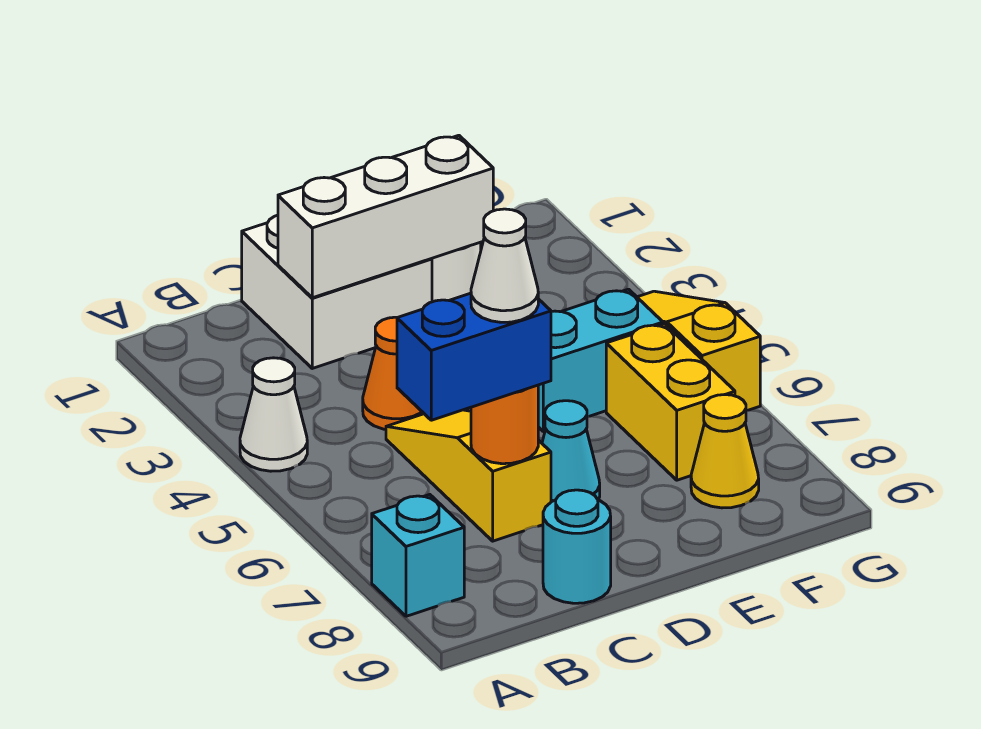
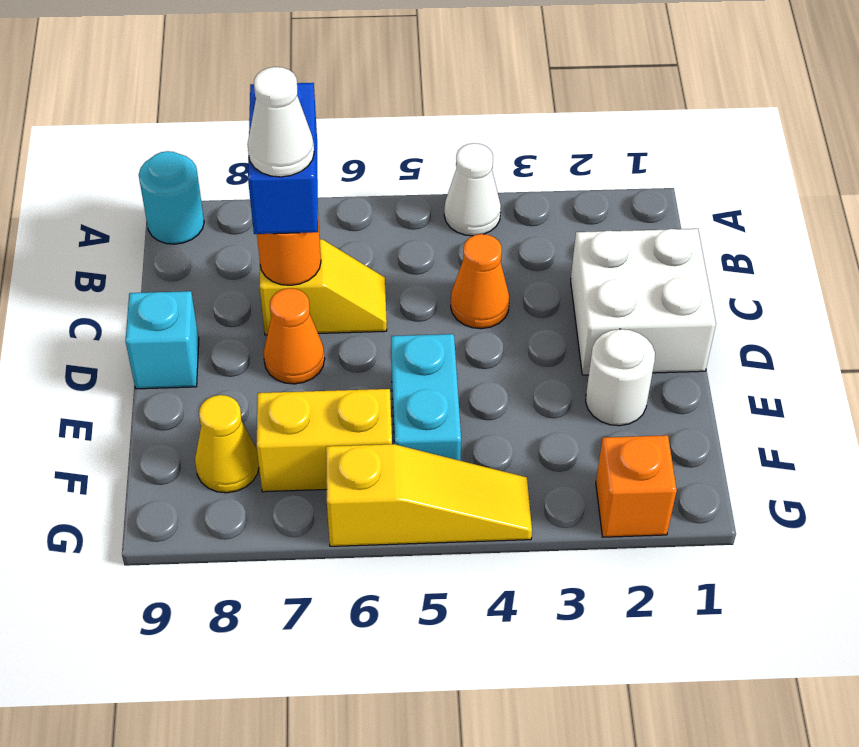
cyan 1x1 brick [372,495,464,616] -> cyan 1x1 brick moved to [126,291,199,389]
white 1x3 brick [278,135,493,298] -> none
yellow 1x3 slope [386,410,551,541] -> yellow 1x2 slope [260,239,387,335]
cyan 1x1 round brick [543,490,611,603] -> cyan 1x1 round brick moved to [139,151,204,244]
cyan 1x1 cone [542,401,600,502] -> orange 1x1 cone [263,288,325,384]
none -> orange 1x1 brick [596,435,677,537]

